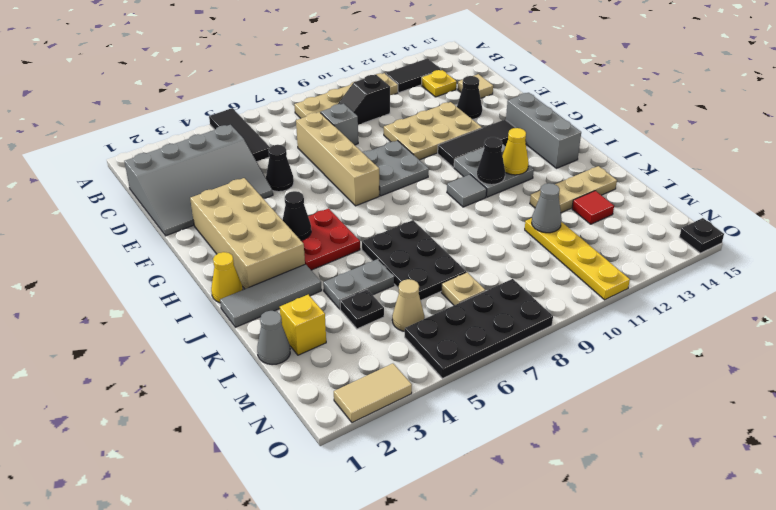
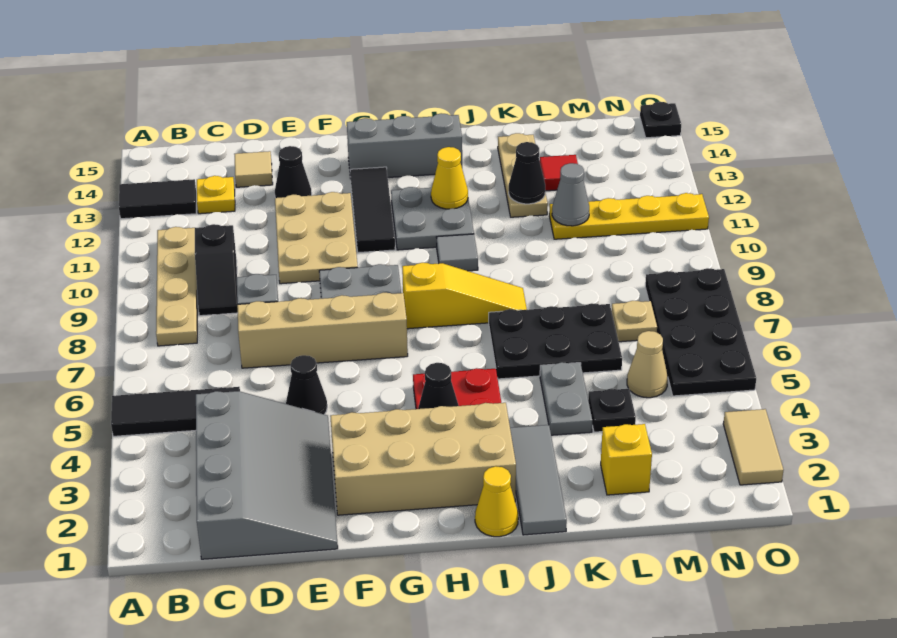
black 1x2 tile [386,59,441,93] -> black 1x2 tile turned to [119,179,196,219]
none -> yellow 1x3 slope [402,263,527,329]
black 1x1 cone [477,137,505,185] -> black 1x1 cone moved to [509,142,545,204]
grey 1x1 cone [257,311,290,365] -> none

